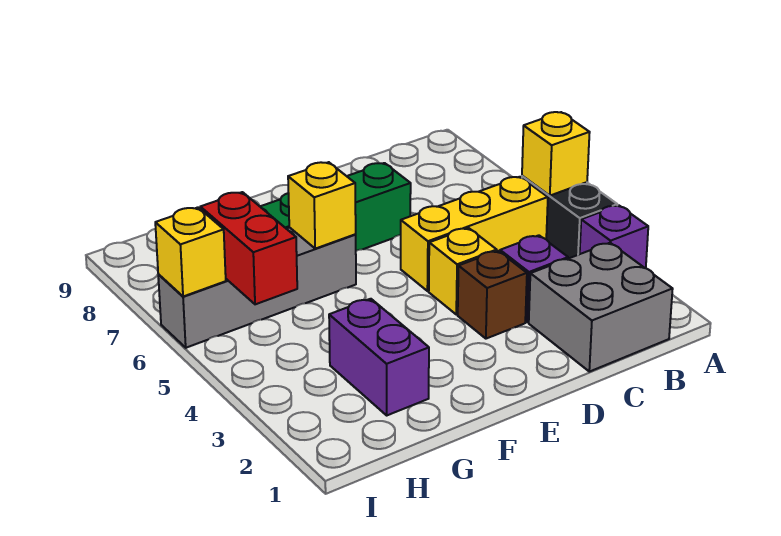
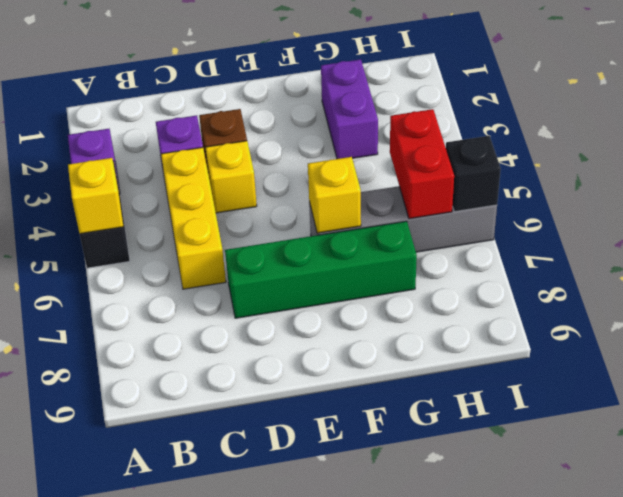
grey 2x2 brick [529,243,673,372] -> none
yellow 1x3 brick [401,177,548,291] -> yellow 1x3 brick turned to [161,147,226,289]
yellow 1x1 brick [155,207,226,297] -> black 1x1 brick [446,136,501,212]

